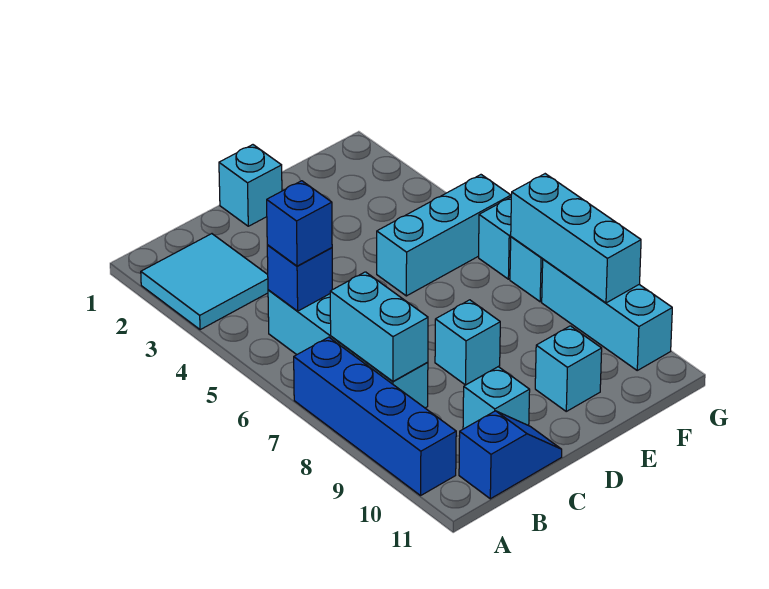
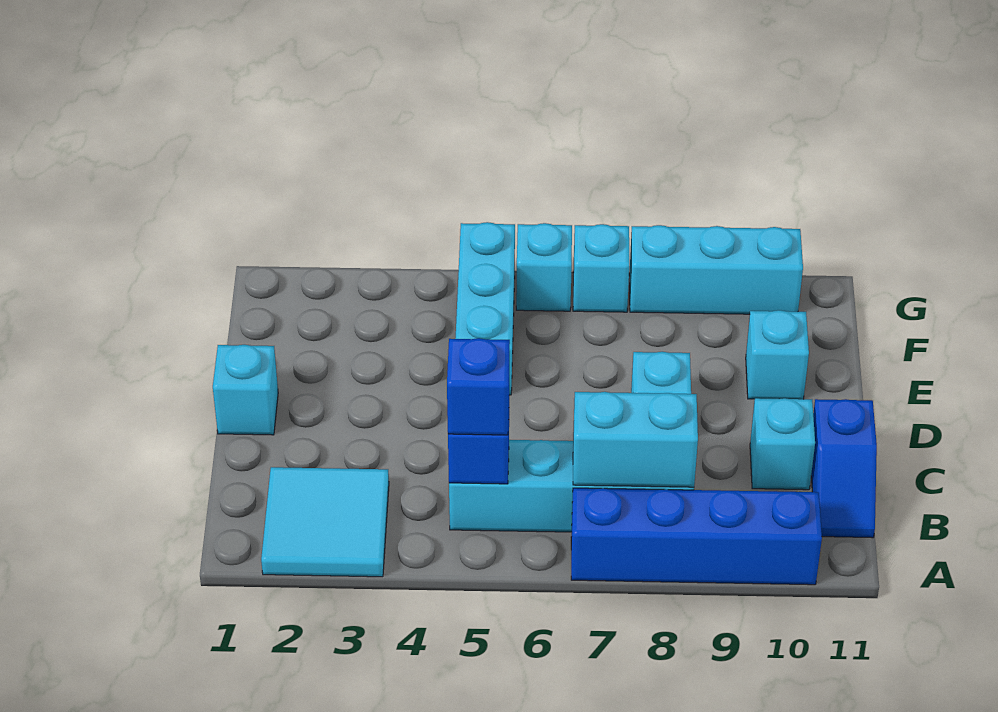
blue 1x2 slope [459,411,562,499] -> blue 1x2 slope turned to [811,399,877,538]
cyan 1x3 brick [511,174,641,303] -> none

